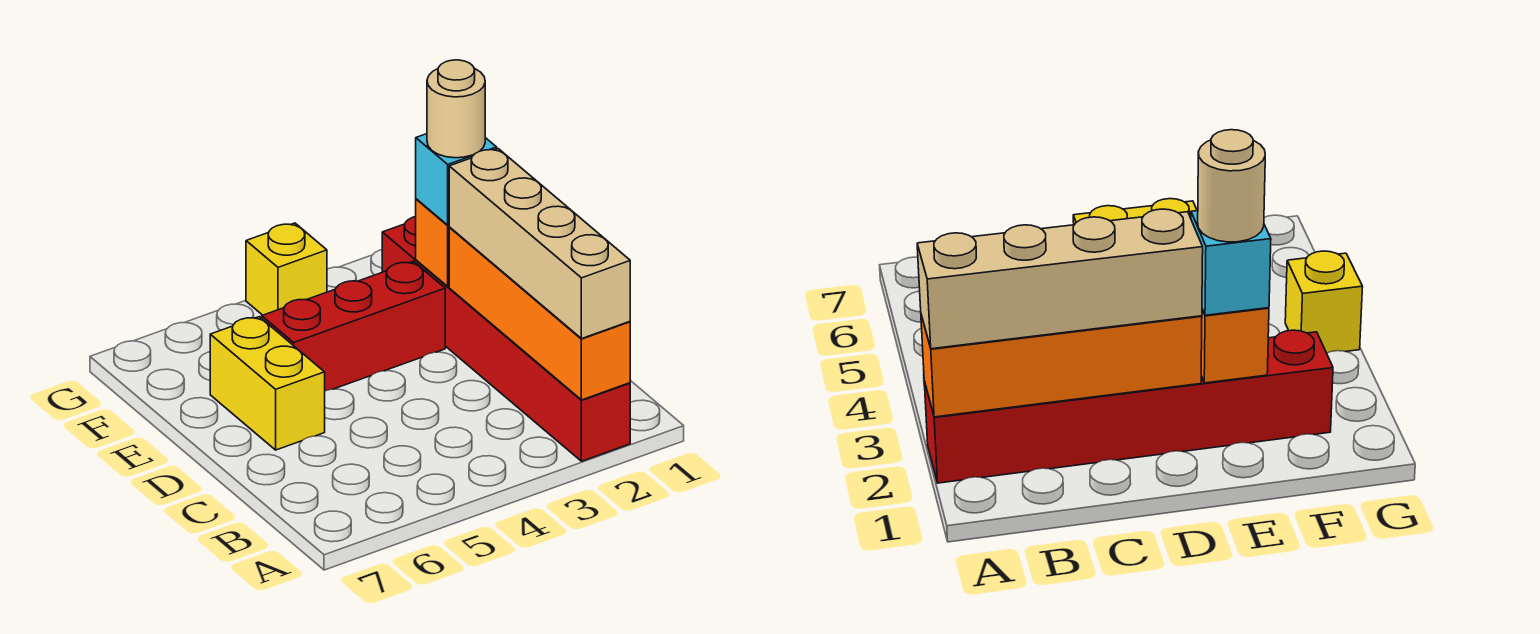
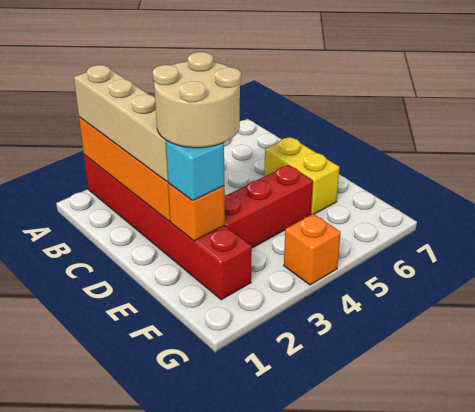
tan 1x1 round brick [427,60,485,158] -> tan 2x2 round brick [153,52,241,148]
yellow 1x1 brick [246,223,327,315] -> orange 1x1 brick [284,214,341,285]

